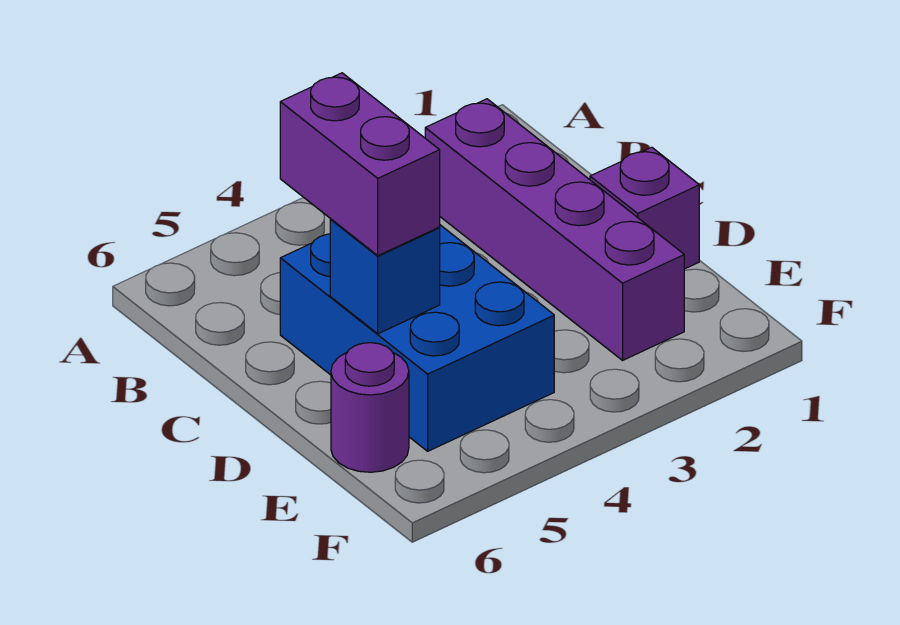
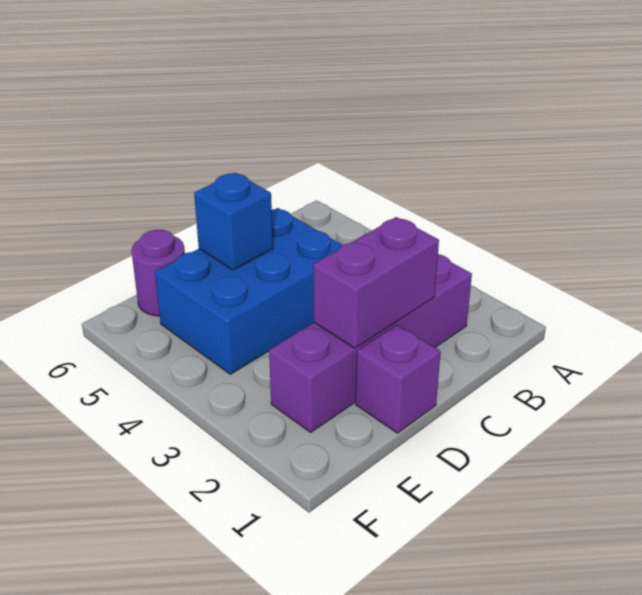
purple 1x2 brick [280,73,440,256] -> purple 1x2 brick moved to [313,217,439,348]

